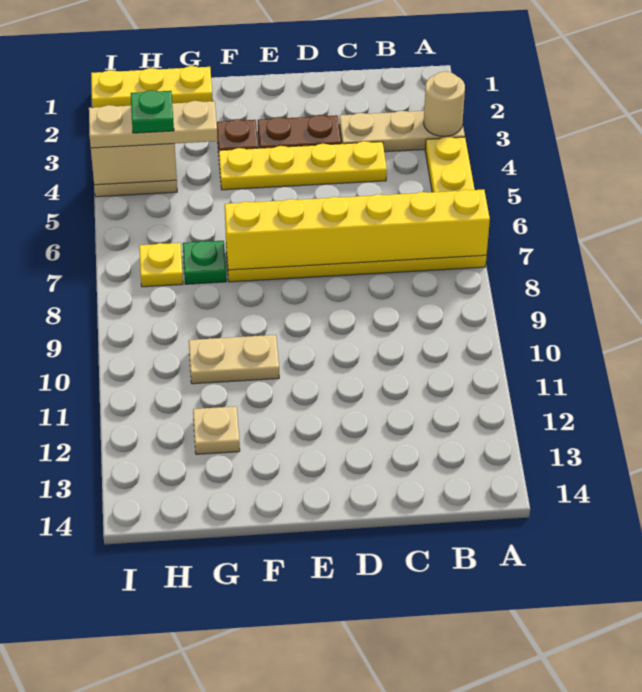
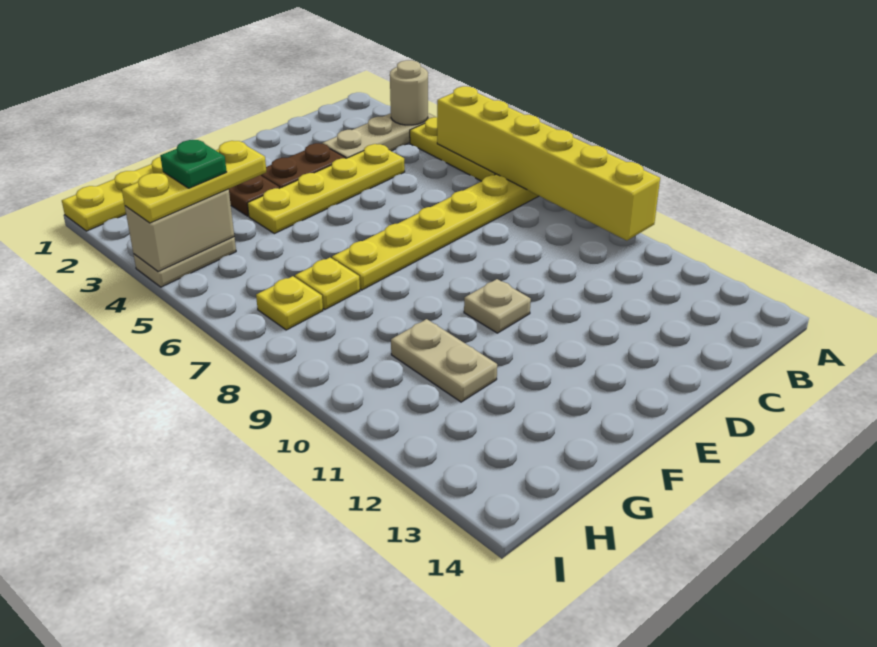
yellow 1x6 brick [225,189,490,270] -> yellow 1x6 brick turned to [437,86,660,241]
tan 1x2 plate [189,335,279,384] -> tan 1x2 plate turned to [391,319,497,402]
tan 1x3 plate [89,101,218,148] -> yellow 1x3 plate [122,141,266,223]
green 1x1 plate [183,241,227,284] -> yellow 1x1 plate [295,258,360,309]
tan 1x1 plate [193,406,240,454] -> tan 1x1 plate moved to [464,279,531,333]

